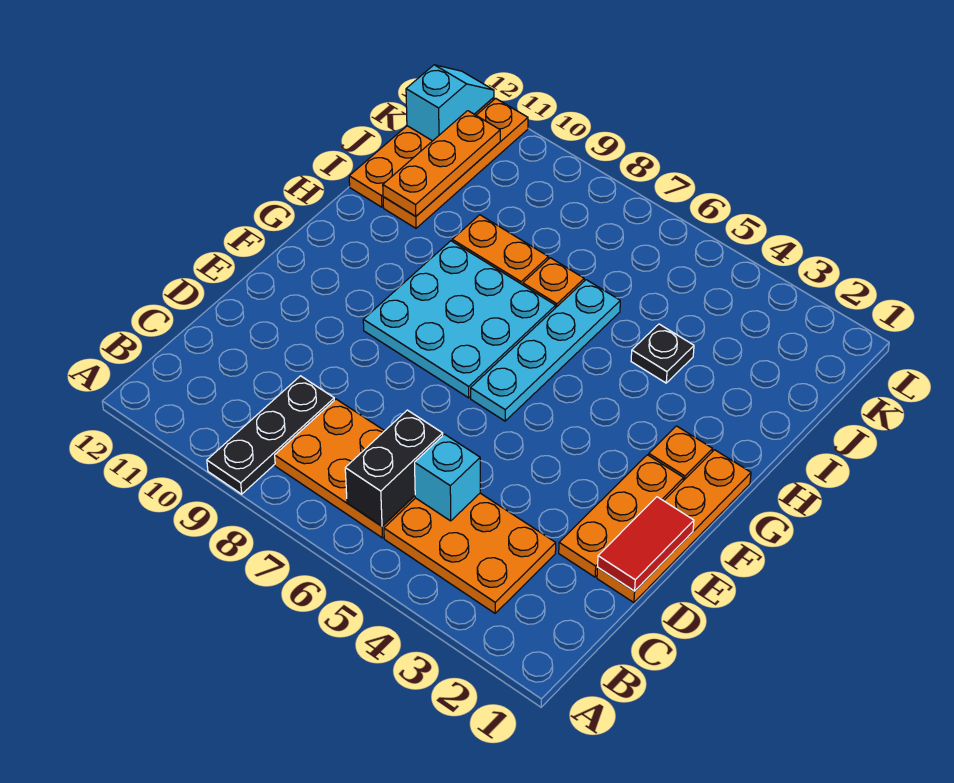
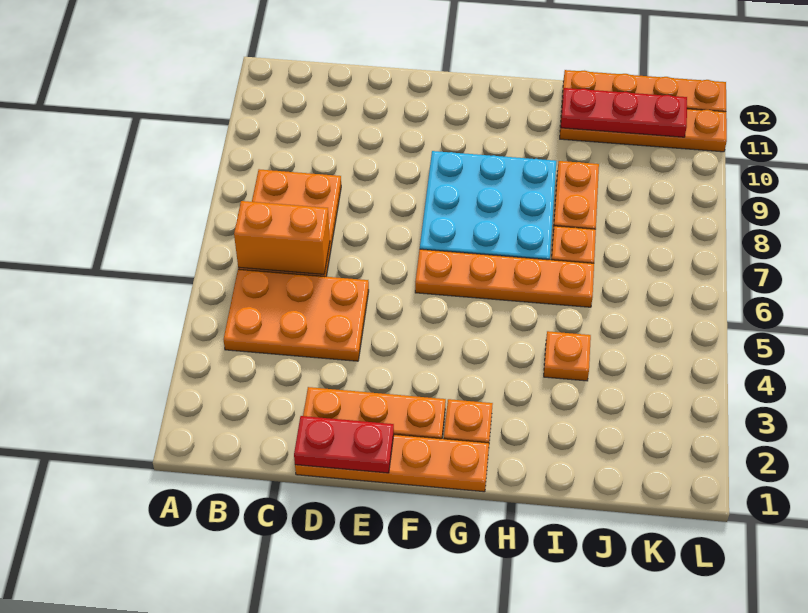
black 1x3 plate [207,376,334,494] -> none
orange 2x3 plate [384,493,556,613] -> orange 2x3 plate turned to [224,269,369,361]
black 1x2 brick [345,410,443,526] -> orange 1x2 brick [234,201,330,274]
cyan 1x1 brick [415,434,480,521] -> none
red 1x2 tile [598,497,694,591] -> red 1x2 plate [294,416,394,473]
cyan 1x4 plate [471,280,620,421] -> orange 1x4 plate [415,249,594,307]
black 1x1 plate [631,324,694,383] -> orange 1x1 plate [544,331,591,381]
orange 1x3 plate [383,111,500,216] -> red 1x3 plate [561,88,687,137]
cyan 1x2 slope [406,65,494,141] -> none

